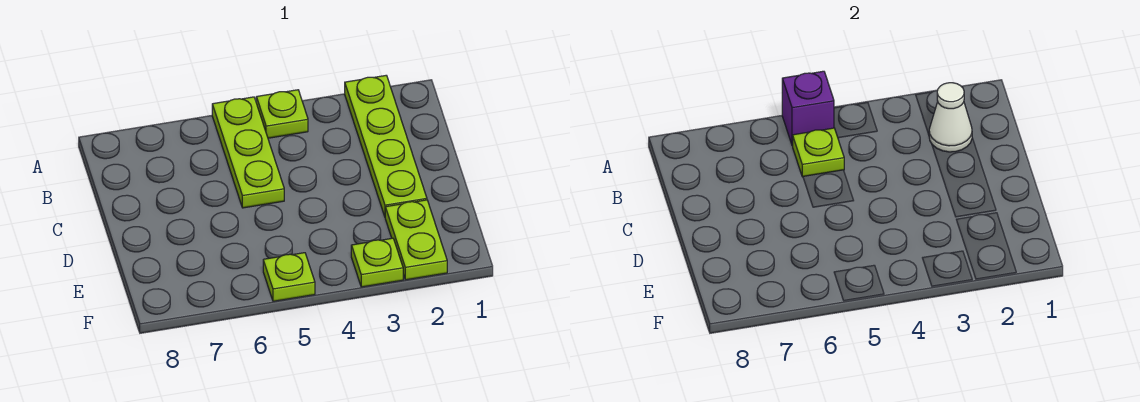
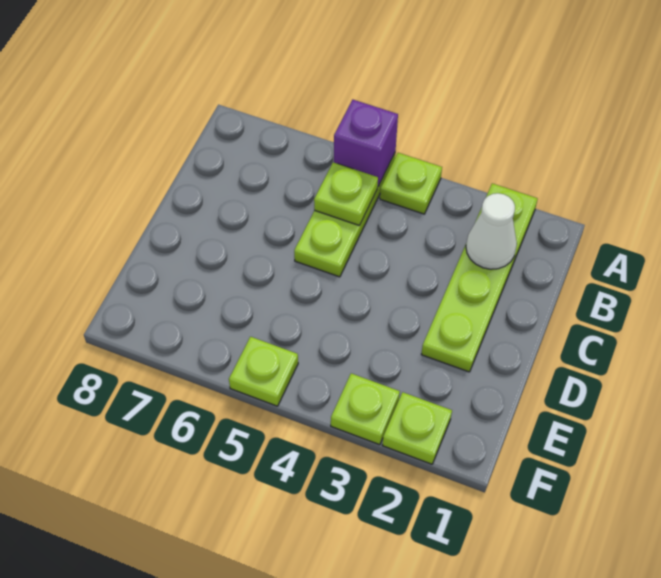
lime 1x2 plate [385,200,447,280] -> lime 1x1 plate [382,392,452,464]

